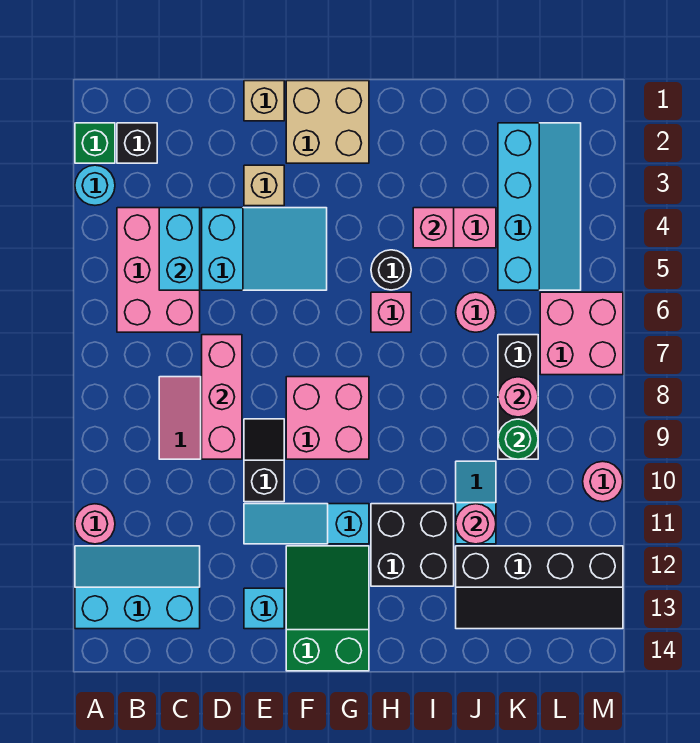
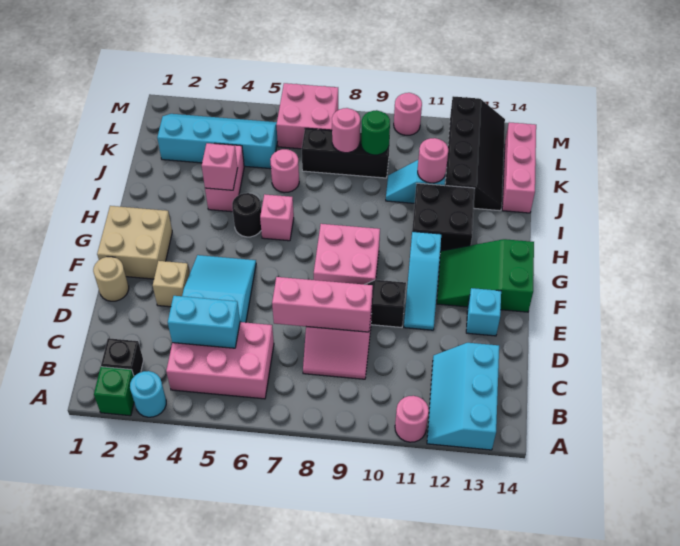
tan 1x1 brick [244,81,284,121] -> tan 1x1 round brick [93,257,129,301]
none -> pink 1x3 brick [502,122,536,213]

